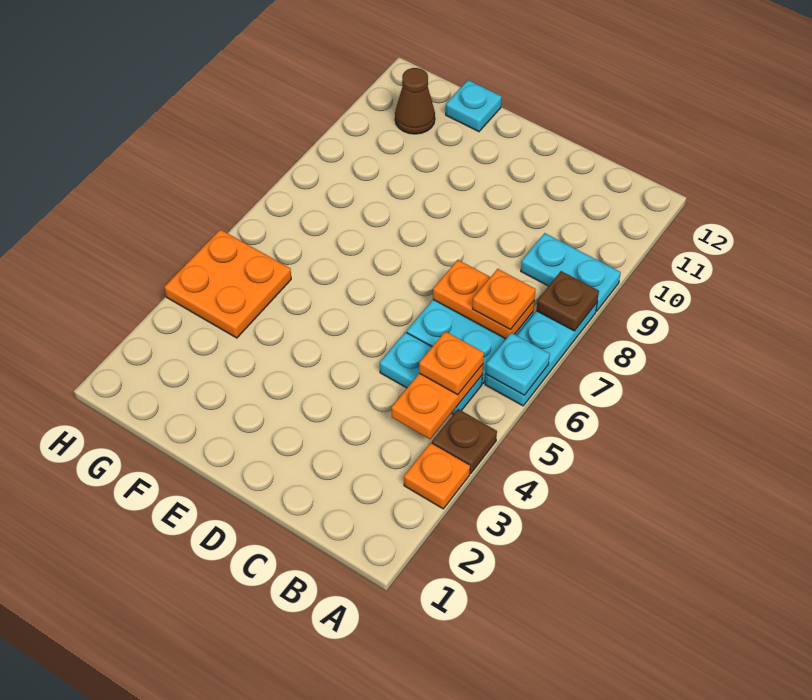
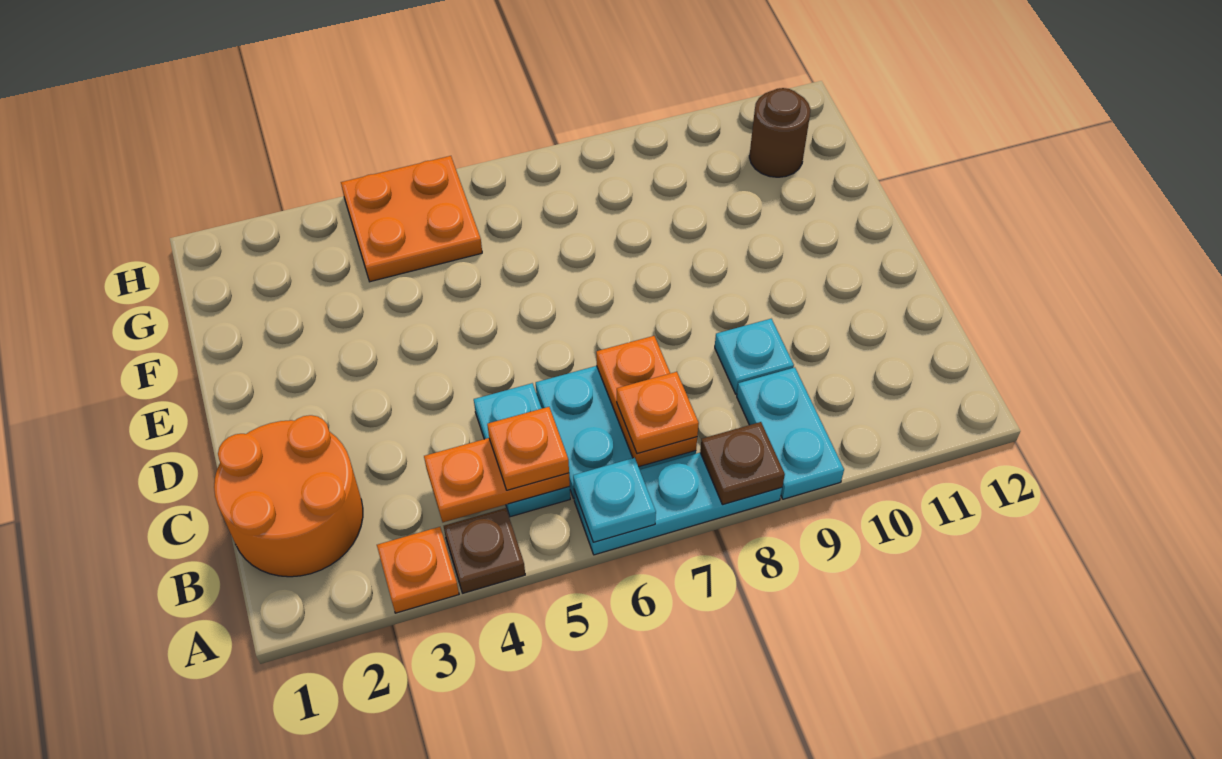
none -> orange 2x2 round brick [214,415,363,577]
cyan 1x1 plate [446,80,502,132] -> cyan 1x1 plate moved to [715,319,794,394]
brown 1x1 cone [395,68,435,134] -> brown 1x1 round brick [749,88,811,177]

